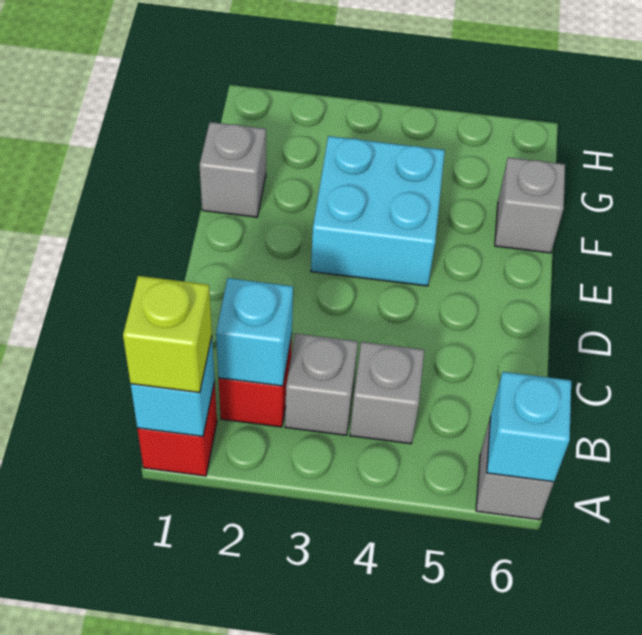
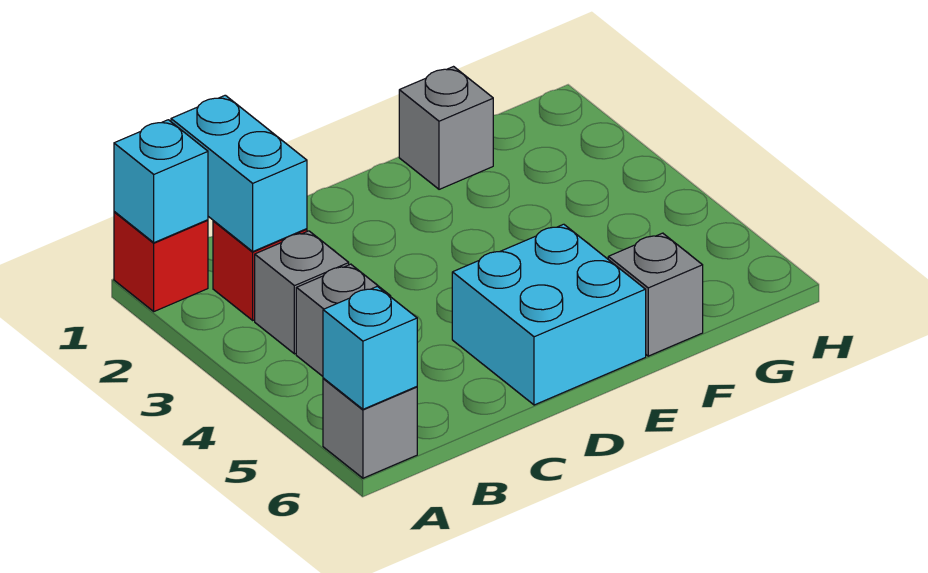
lime 1x1 brick [123,276,212,393] -> none
cyan 1x1 brick [216,278,293,386] -> cyan 1x2 brick [171,95,307,251]
cyan 2x2 brick [311,136,445,286] -> cyan 2x2 brick moved to [452,224,646,405]

